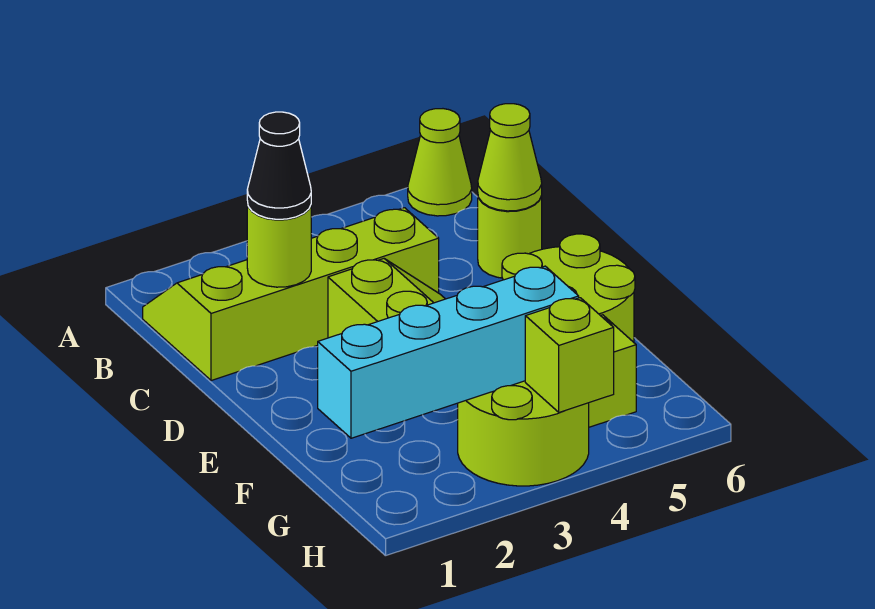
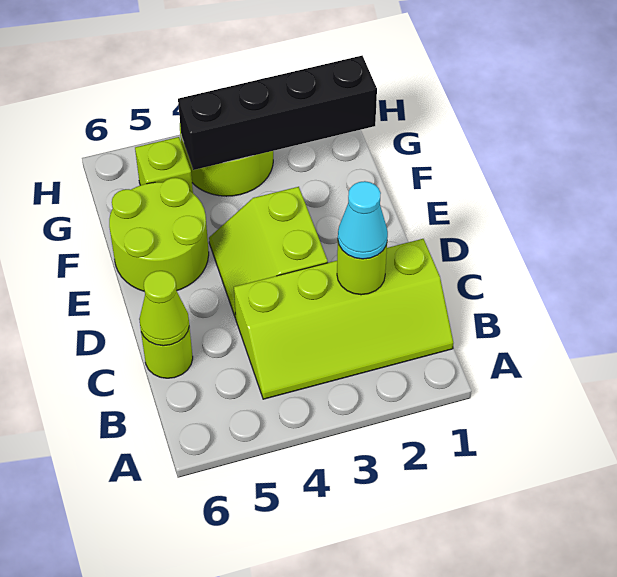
lime 1x1 cone [408,109,472,216] -> none
black 1x1 cone [247,112,311,219] -> cyan 1x1 cone [338,181,388,259]
cyan 1x4 brick [318,266,579,438] -> black 1x4 brick [178,56,377,170]
lime 1x1 brick [525,298,614,412] -> none

